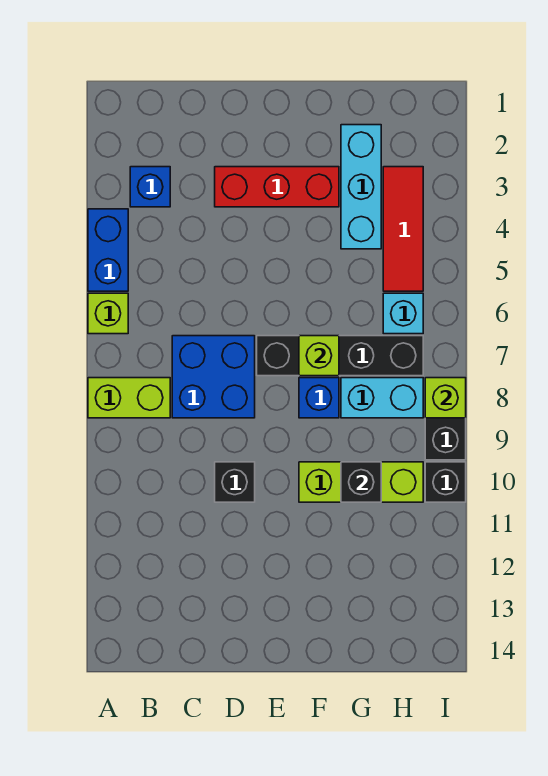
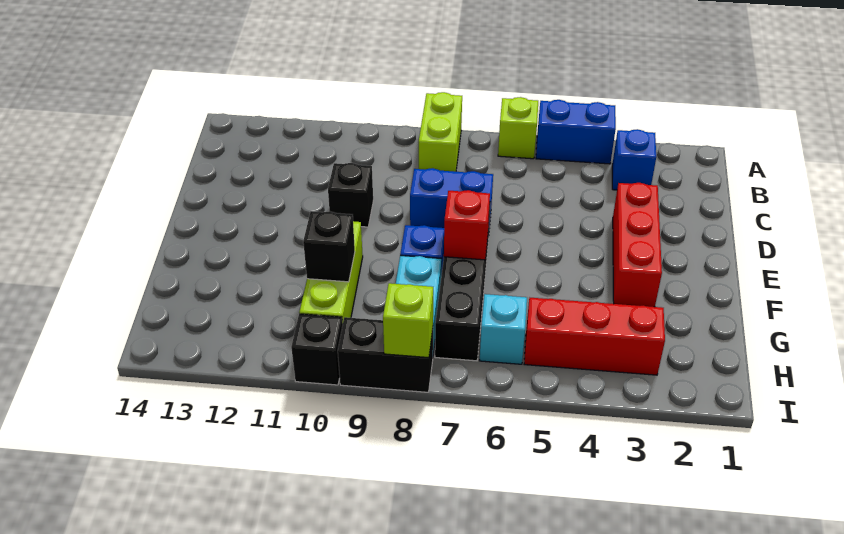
blue 2x2 brick [172,336,255,418] -> blue 1x2 brick [410,168,493,228]
lime 1x1 brick [299,336,339,376] -> red 1x1 brick [444,190,490,260]
cyan 1x3 brick [341,125,381,249] -> none
red 1x3 tile [383,167,423,291] -> red 1x3 brick [524,298,665,375]

